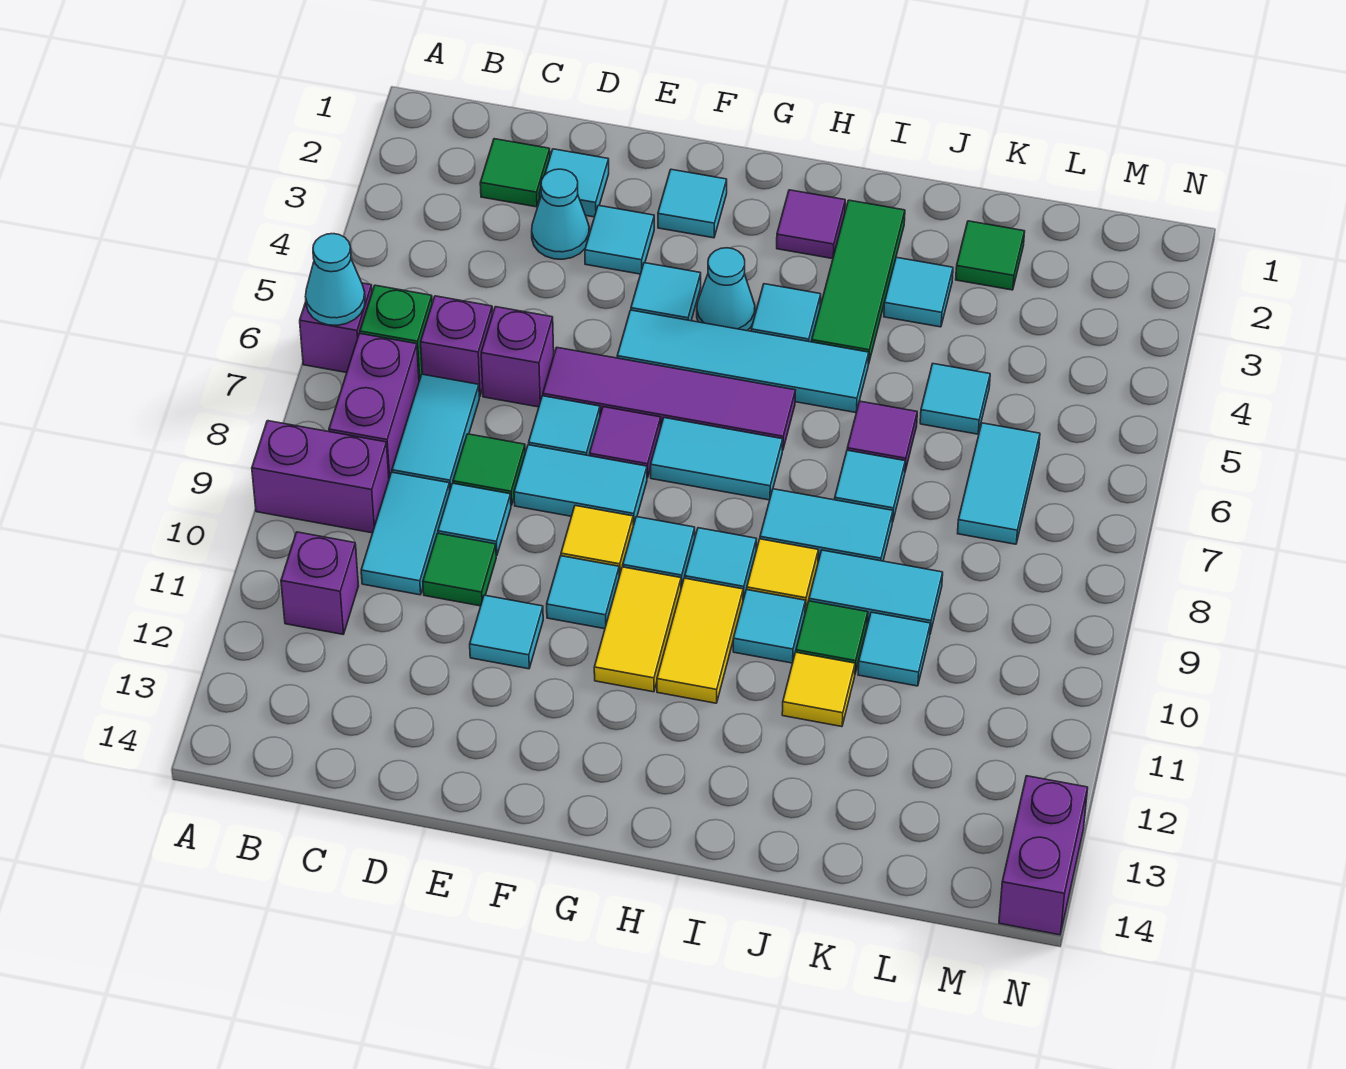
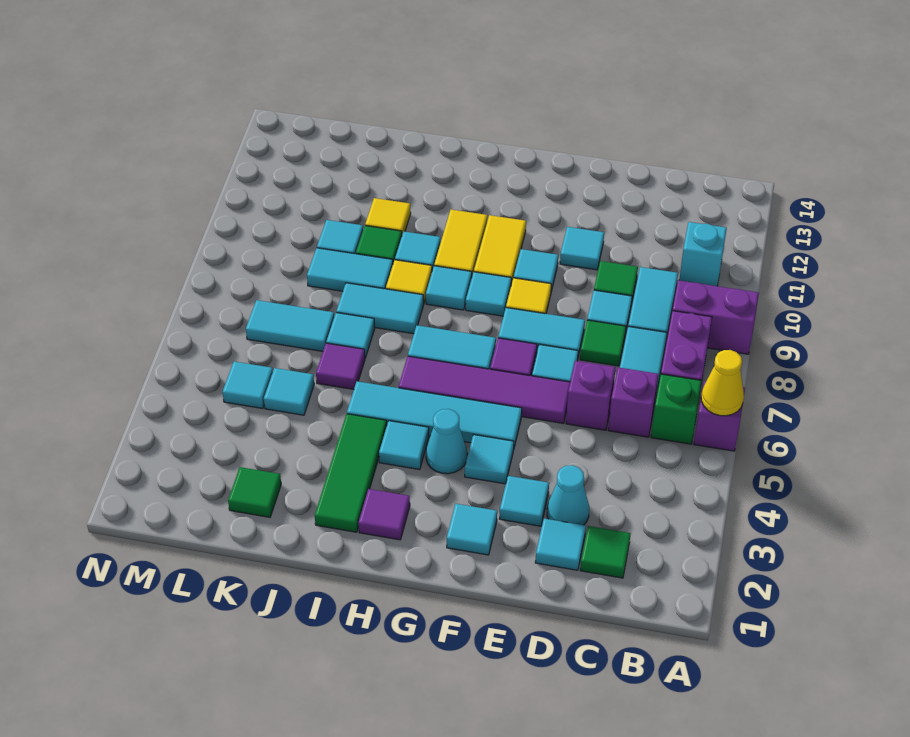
cyan 1x1 cone [305,234,365,325] -> yellow 1x1 cone [701,350,744,416]
purple 1x1 brick [281,532,358,634] -> cyan 1x1 brick [679,222,727,286]
cyan 1x1 tile [884,257,953,327] -> cyan 1x1 tile moved to [223,362,273,409]
cyan 1x2 tile [958,423,1040,544] -> cyan 1x2 tile turned to [246,300,334,351]
purple 1x2 brick [999,776,1088,935] -> none

